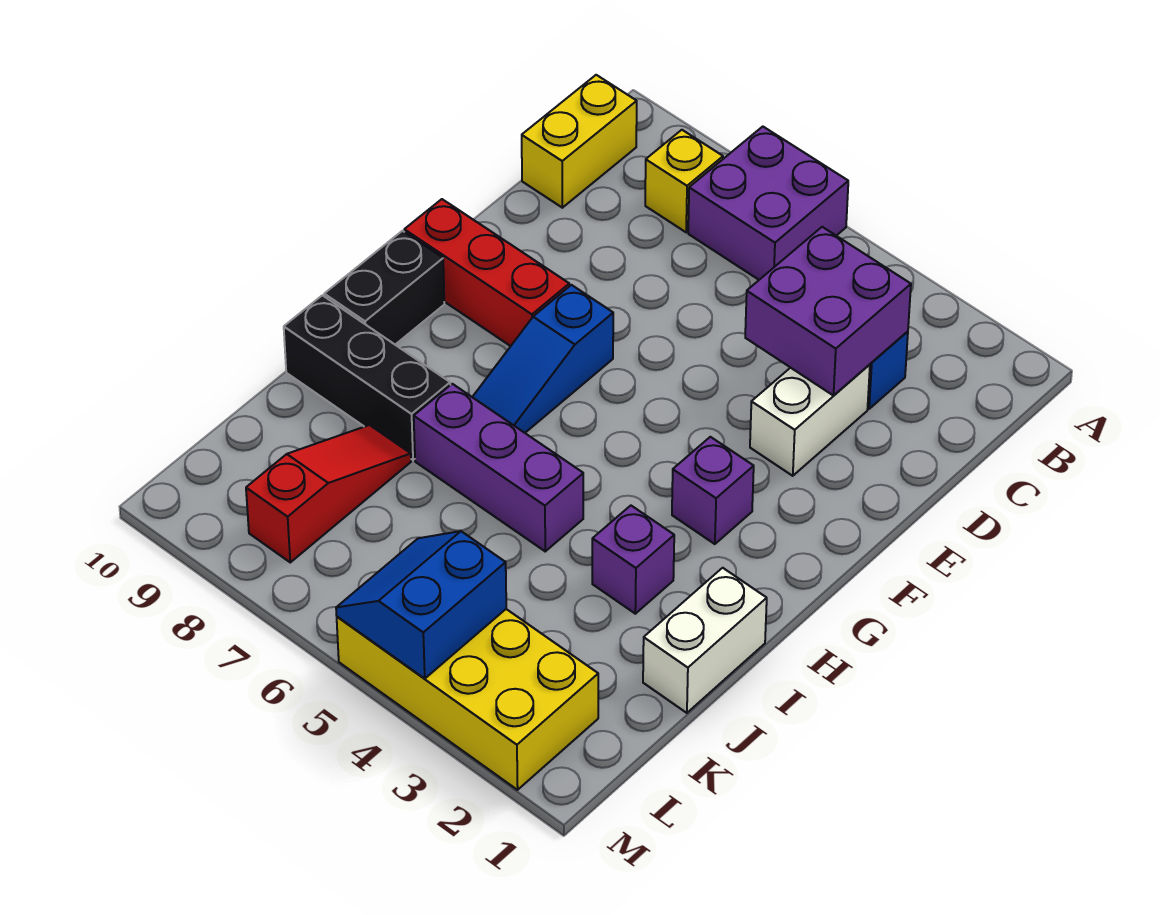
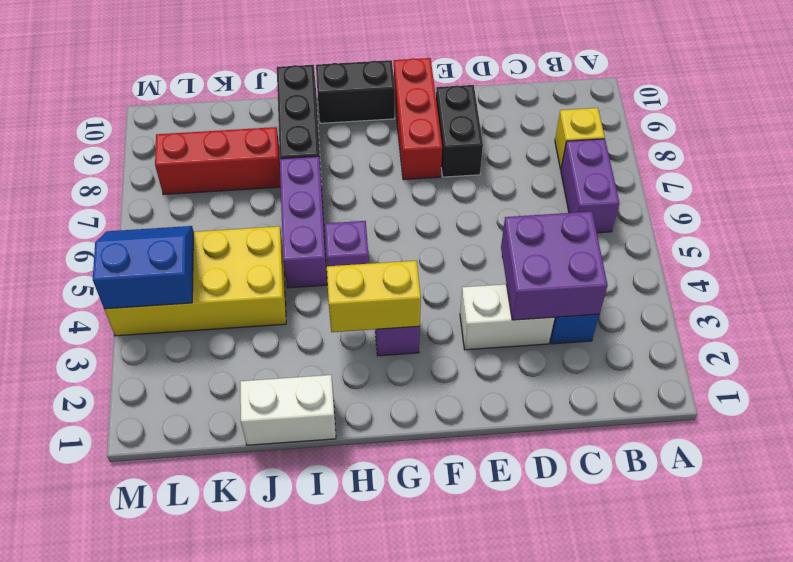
purple 2x2 brick [688,127,848,280] -> purple 1x2 brick [561,139,619,233]
yellow 1x2 brick [522,75,637,208] -> yellow 1x2 brick moved to [327,261,421,332]
none -> black 1x2 brick [436,85,483,177]
blue 1x3 slope [473,285,613,433] -> none
purple 1x1 brick [592,506,674,614] -> purple 1x1 brick moved to [325,221,369,266]
red 1x3 slope [246,425,411,562] -> red 1x3 brick [155,127,281,195]
yellow 2x4 brick [337,609,598,790] -> yellow 2x4 brick turned to [104,226,286,336]

